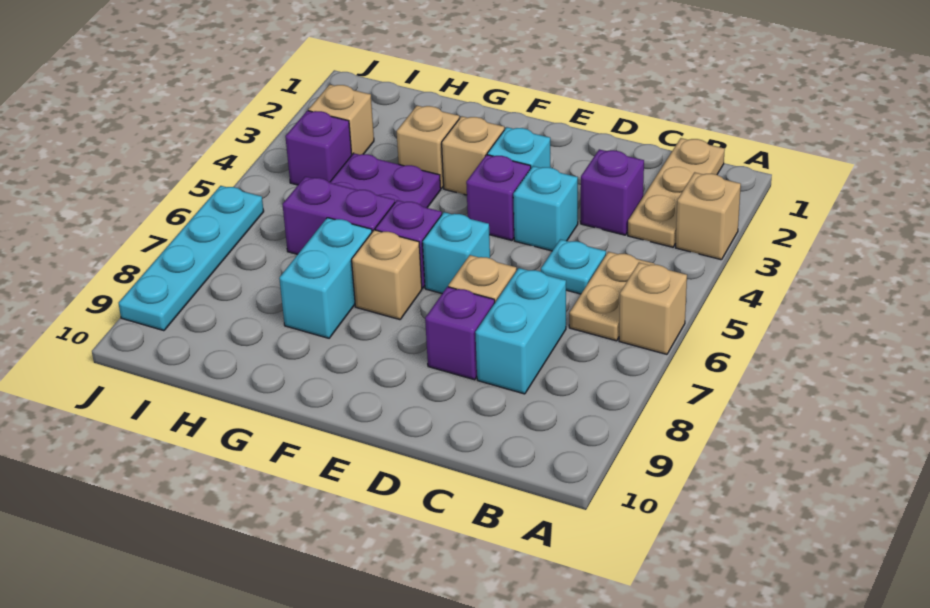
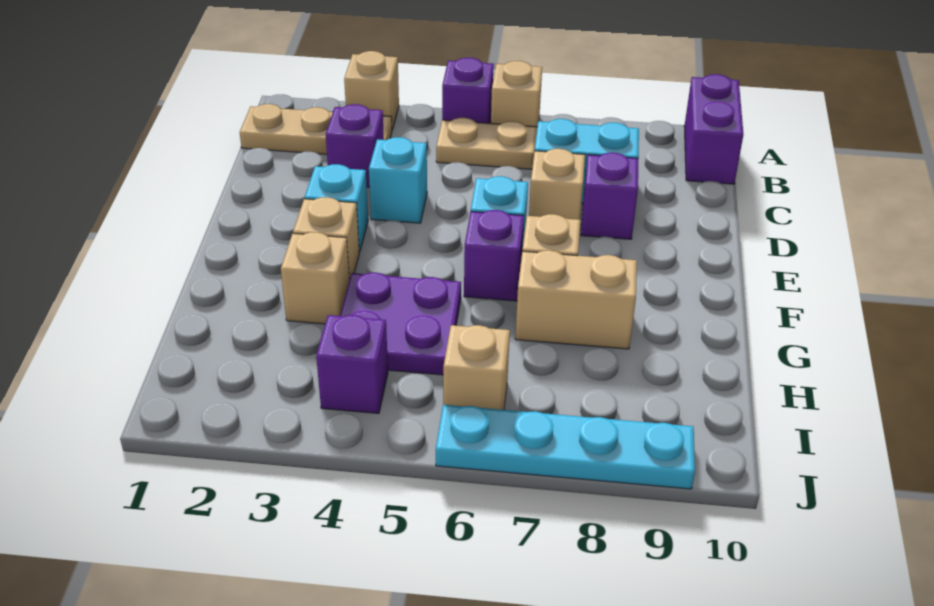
cyan 1x1 plate [541,239,606,294] -> none
purple 1x1 brick [466,155,531,240] -> purple 1x1 brick moved to [442,58,494,123]
purple 1x2 brick [283,177,395,254] -> purple 1x2 brick moved to [684,74,743,184]
cyan 1x2 brick [279,218,372,338] -> tan 1x2 brick [515,250,637,349]
tan 1x1 brick [308,85,374,155] -> tan 1x1 brick moved to [443,325,510,410]

